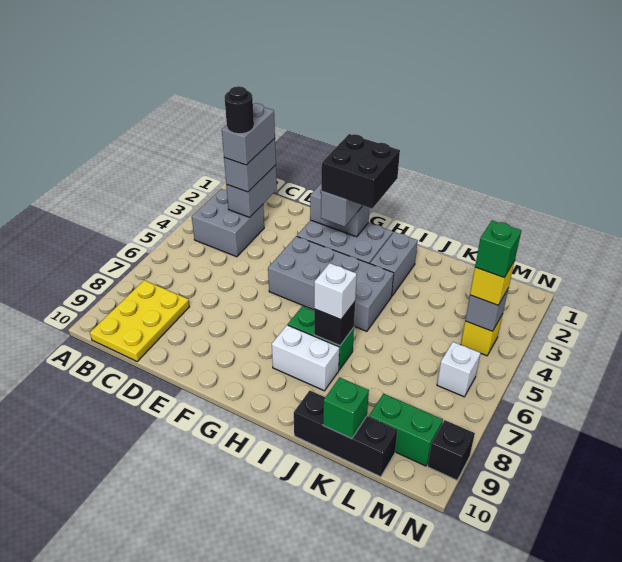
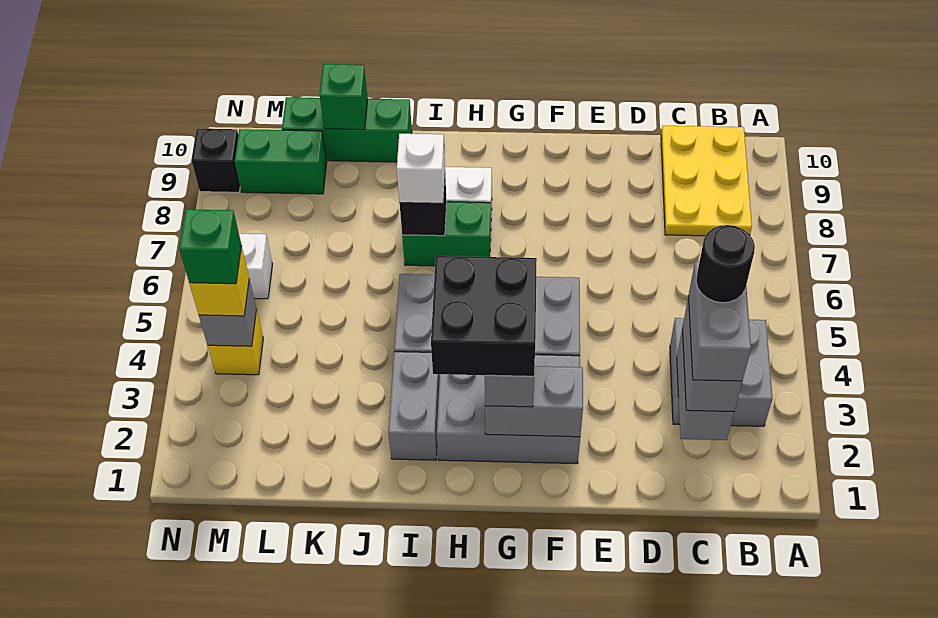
black 1x3 brick [294,391,398,477] -> green 1x3 brick [282,97,412,162]

